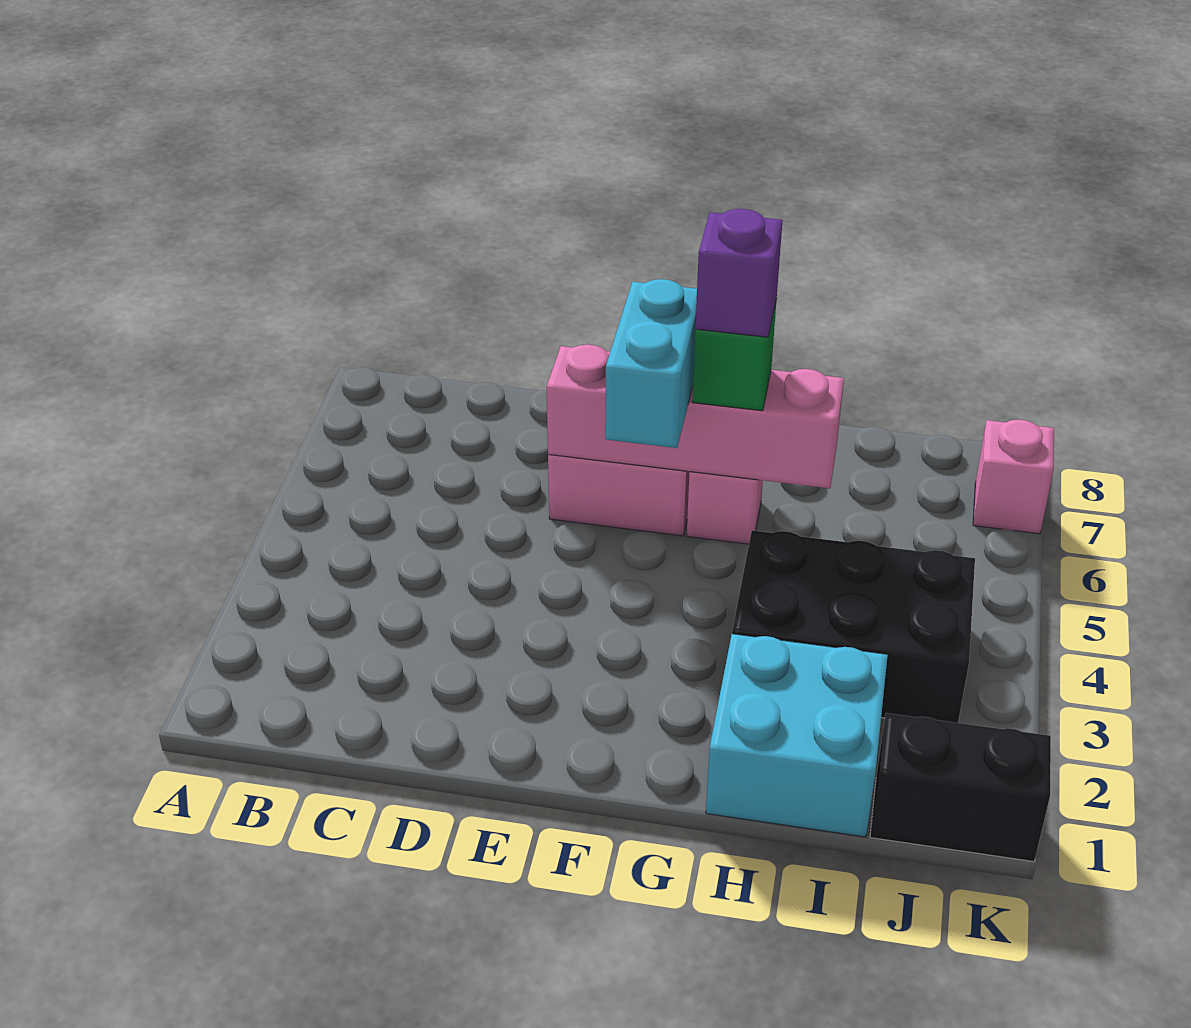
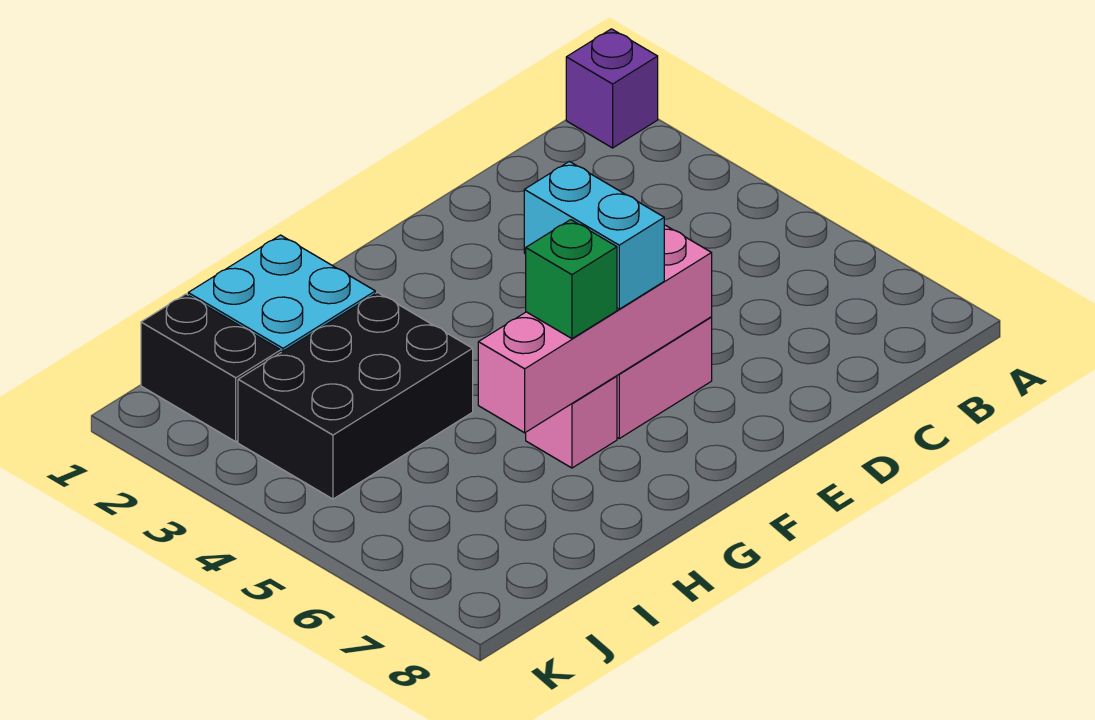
purple 1x1 brick [695,209,783,337] -> purple 1x1 brick moved to [566,29,658,148]
black 1x2 brick [870,713,1051,862] -> black 1x2 brick turned to [141,294,281,442]
pink 1x1 brick [973,420,1054,534] -> none

